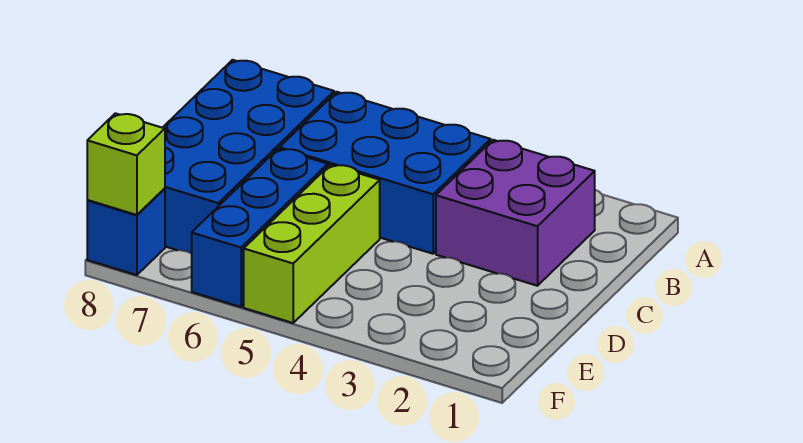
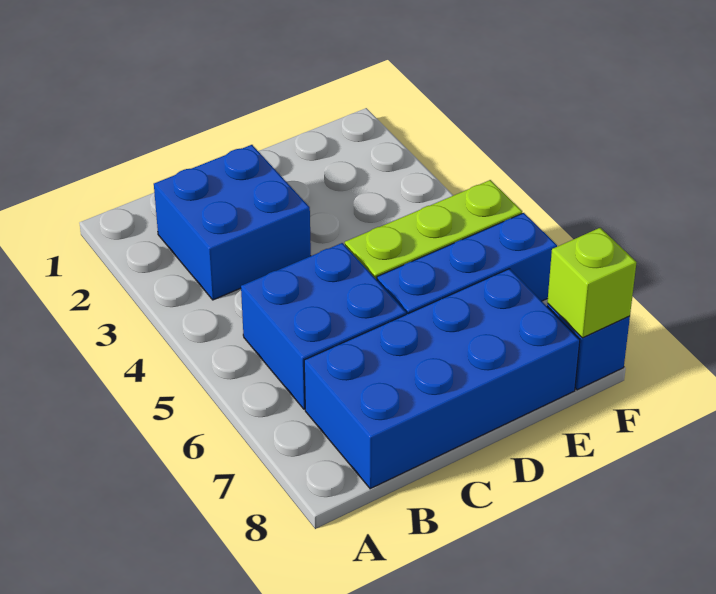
purple 2x2 brick [436,140,595,286] -> blue 2x2 brick [154,145,311,300]
blue 2x3 brick [279,92,491,254] -> blue 2x2 brick [241,243,406,409]

